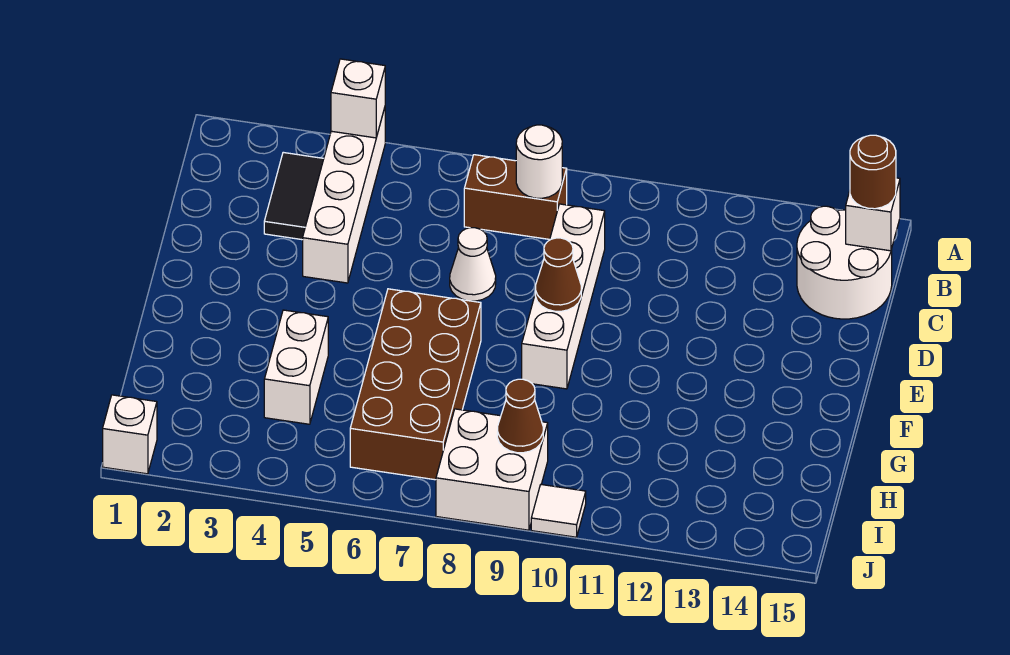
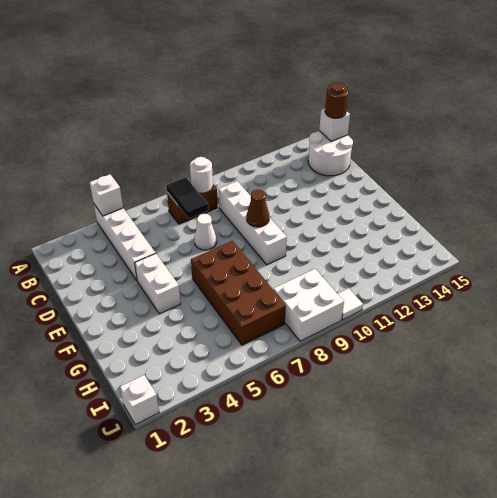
black 1x2 tile [264,152,324,240] -> black 1x2 tile moved to [166,177,208,219]
white 1x2 brick [264,310,328,424] -> white 1x2 brick moved to [135,254,181,314]
brown 1x1 cone [497,379,543,453] -> none

